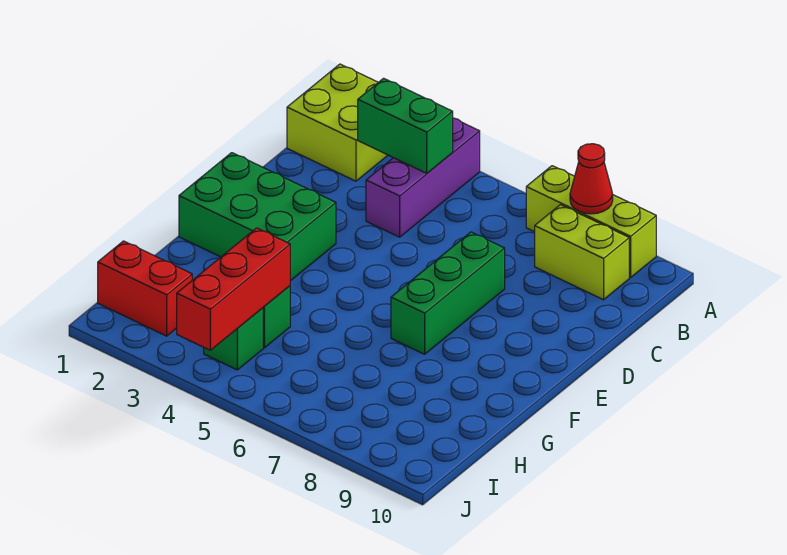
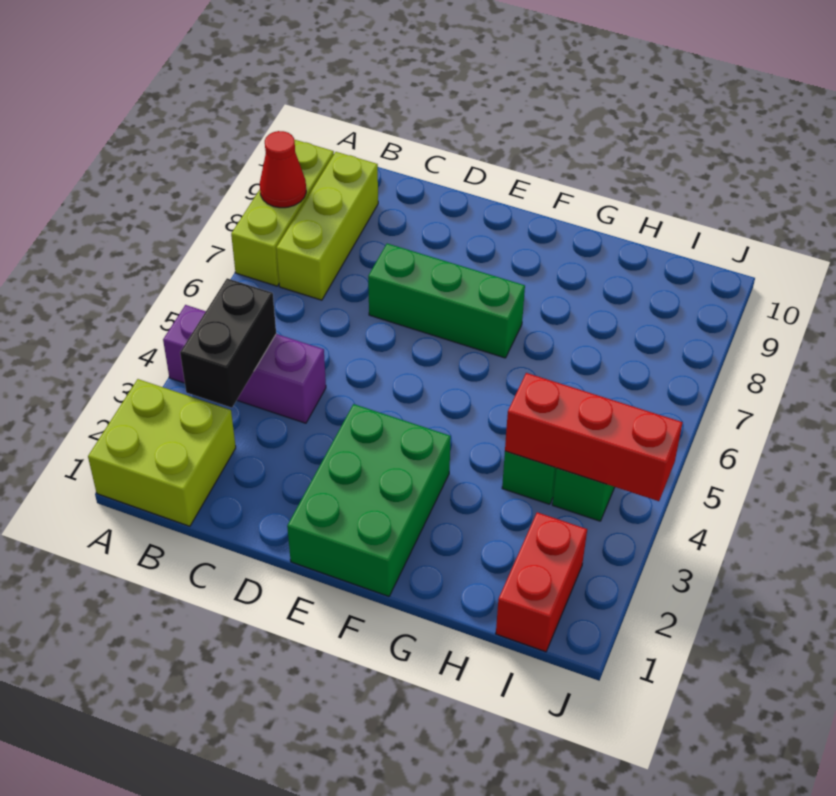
green 1x2 brick [358,78,453,173] -> black 1x2 brick [180,278,276,408]
lime 1x2 brick [535,205,629,300] -> lime 1x3 brick [276,152,378,300]

